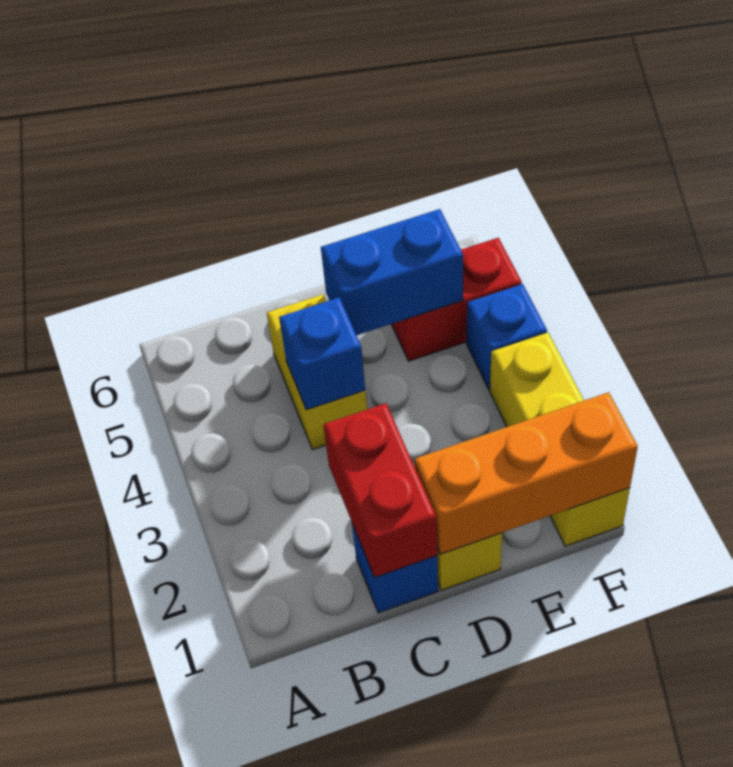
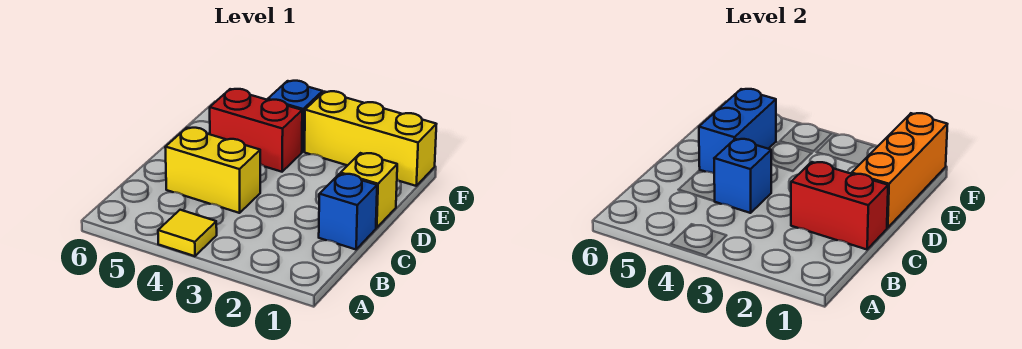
none -> yellow 1x1 tile [158,210,217,256]
red 1x2 brick [392,238,522,361] -> red 1x2 brick turned to [210,89,302,172]

